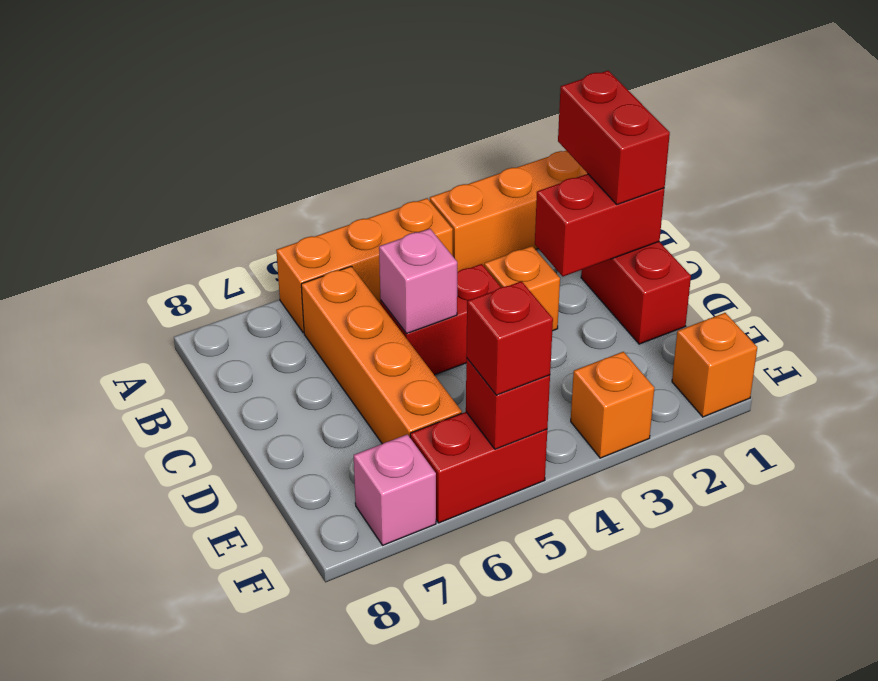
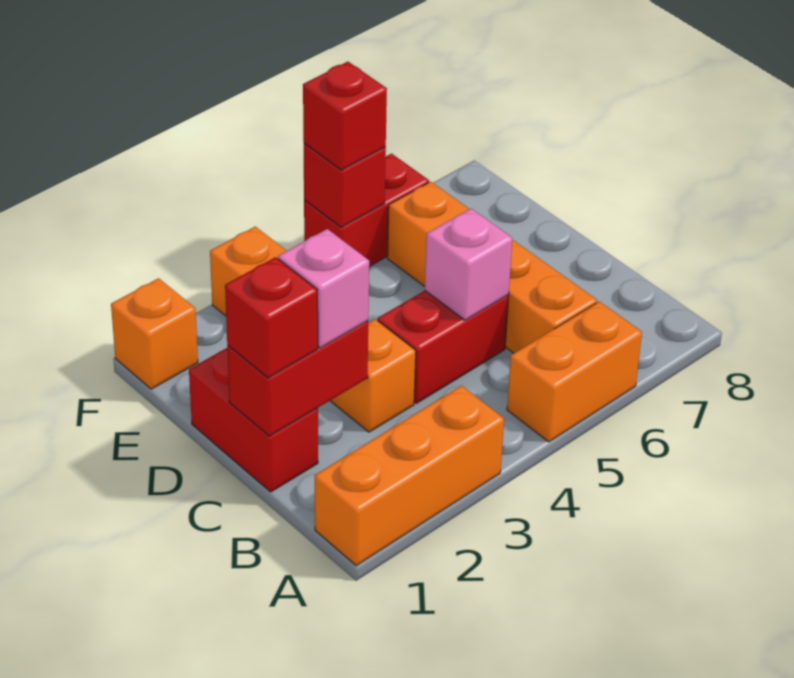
orange 1x3 brick [276,198,453,333] -> orange 1x2 brick [507,301,642,442]
red 1x2 brick [558,71,670,205] -> red 1x1 brick [225,257,318,378]
pink 1x1 brick [354,434,436,545] -> pink 1x1 brick moved to [278,229,369,348]

